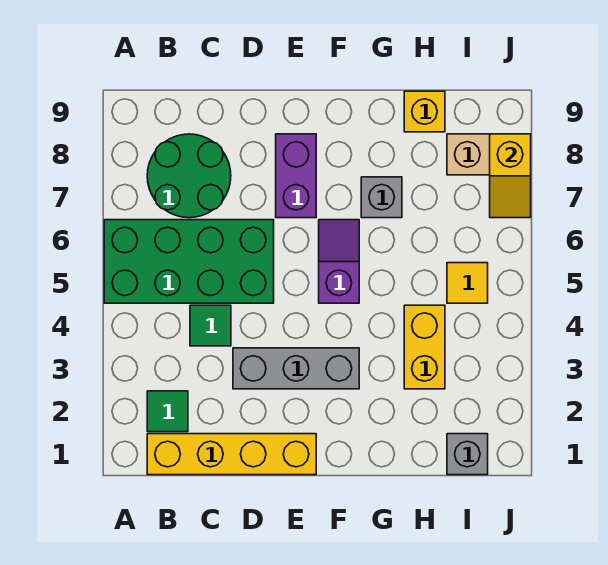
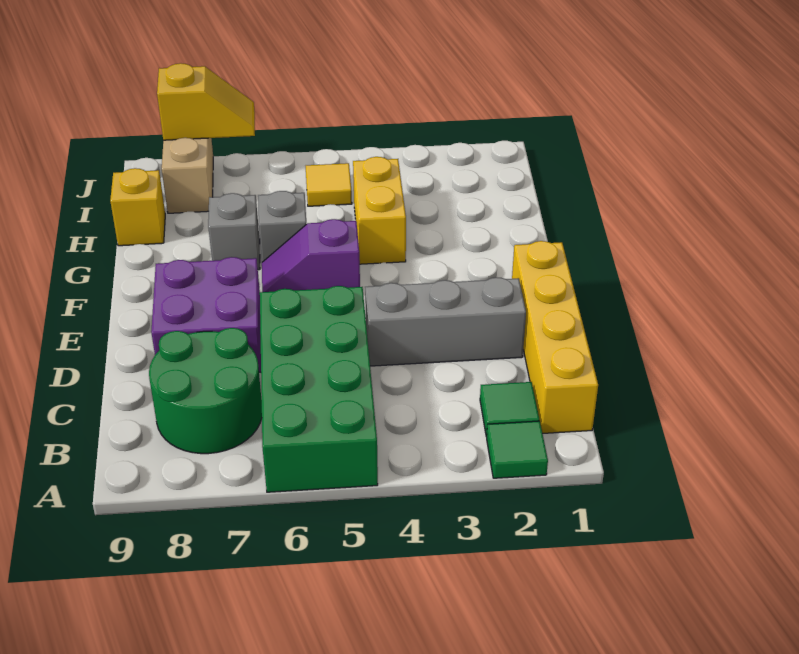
green 1x1 tile [190,305,231,346] -> green 1x1 tile moved to [487,421,548,478]
grey 1x3 brick [233,348,359,389] -> grey 1x3 brick turned to [365,277,526,366]
purple 1x2 brick [276,134,316,218] -> purple 2x2 brick [151,257,261,372]
yellow 1x2 brick [404,305,445,389] -> yellow 1x2 brick turned to [353,157,406,264]
grey 1x1 brick [447,434,488,475] -> grey 1x1 brick moved to [258,191,306,262]

